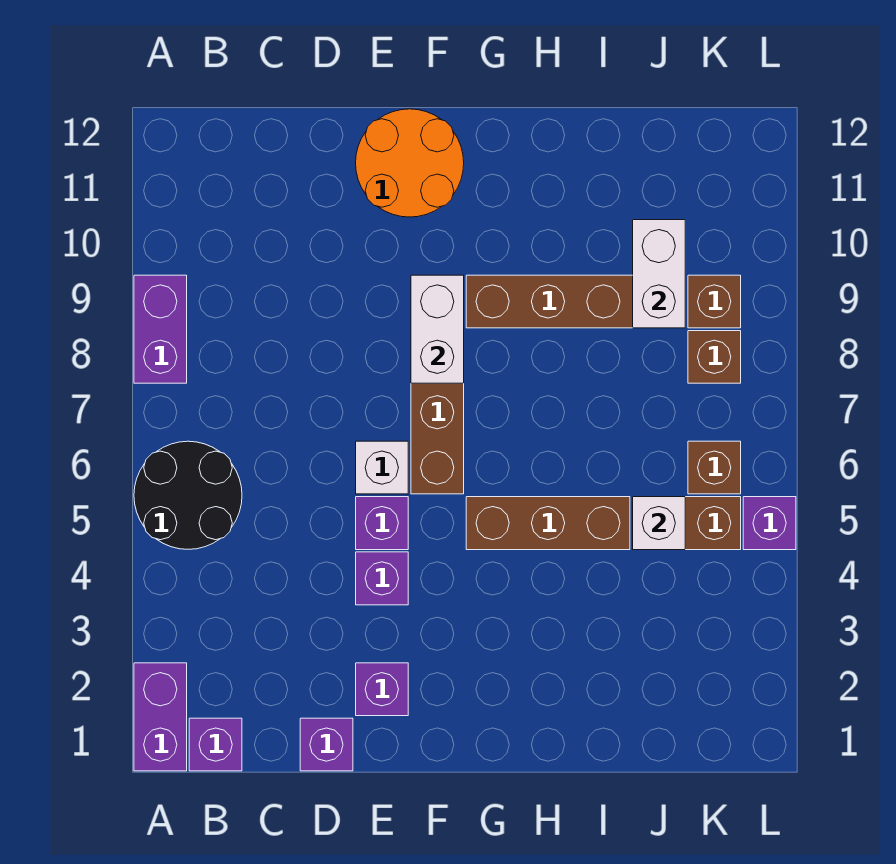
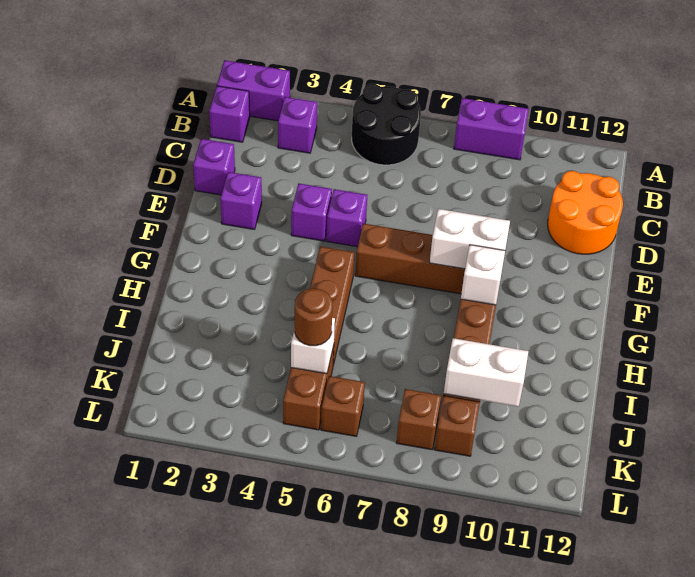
white 1x1 brick [356,441,408,494] -> white 1x1 brick moved to [461,245,505,305]
orange 2x2 round brick [356,109,464,217] -> orange 2x2 round brick moved to [548,171,623,254]
none -> brown 1x1 round brick [295,288,333,346]
purple 1x1 brick [743,497,796,550] -> purple 1x1 brick moved to [278,97,317,153]

